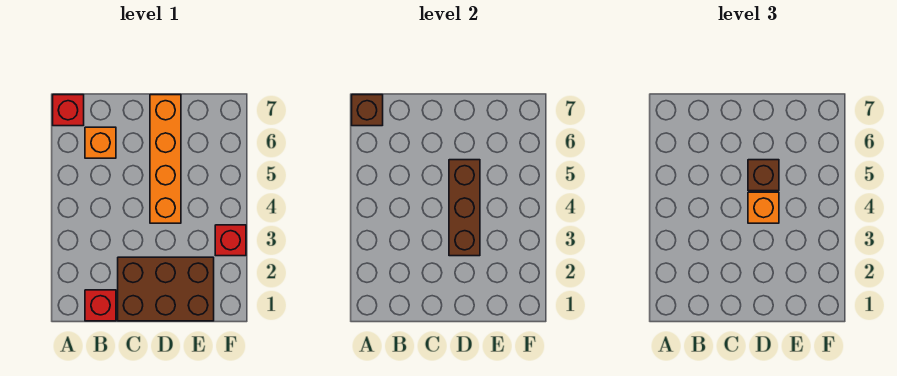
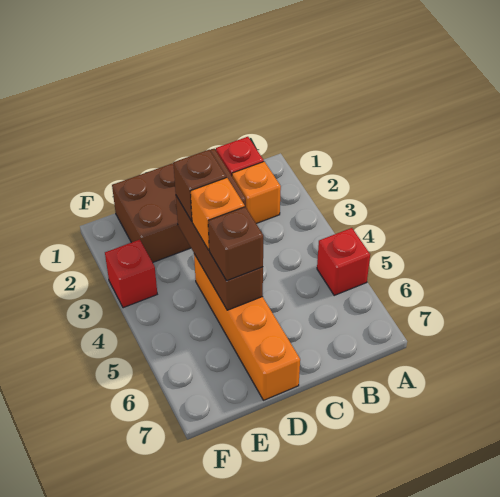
red 1x1 brick [53,95,84,126] -> red 1x1 brick moved to [317,228,370,295]
brown 1x1 brick [352,95,383,126] -> brown 1x1 brick moved to [173,150,226,221]
orange 1x1 brick [85,127,116,158] -> orange 1x1 brick moved to [232,161,281,224]

